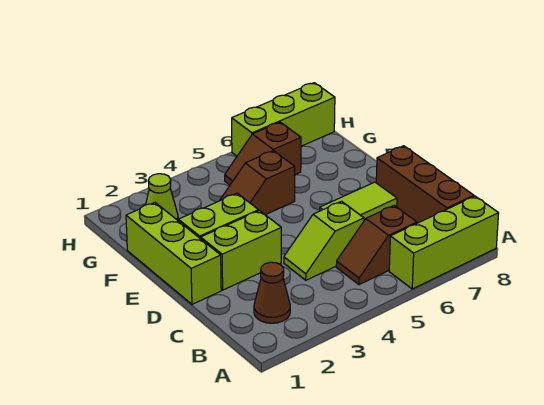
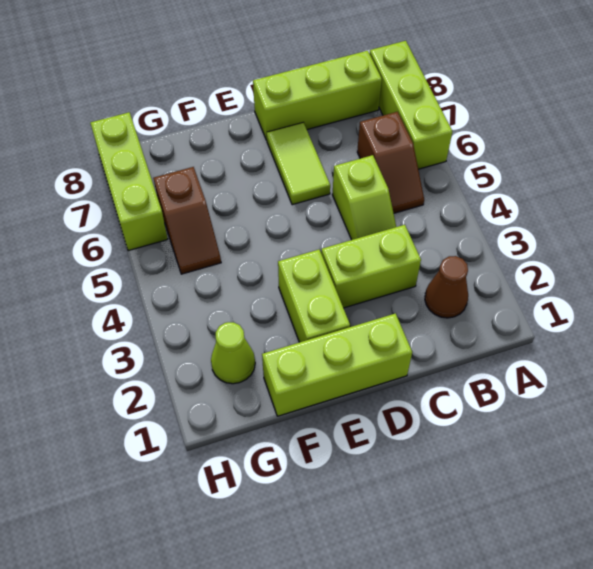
brown 1x3 brick [376,146,474,223] -> lime 1x3 brick [253,51,382,140]
lime 1x2 brick [201,211,281,290] -> lime 1x2 brick turned to [321,225,421,308]
brown 1x2 slope [220,151,295,215] -> none

